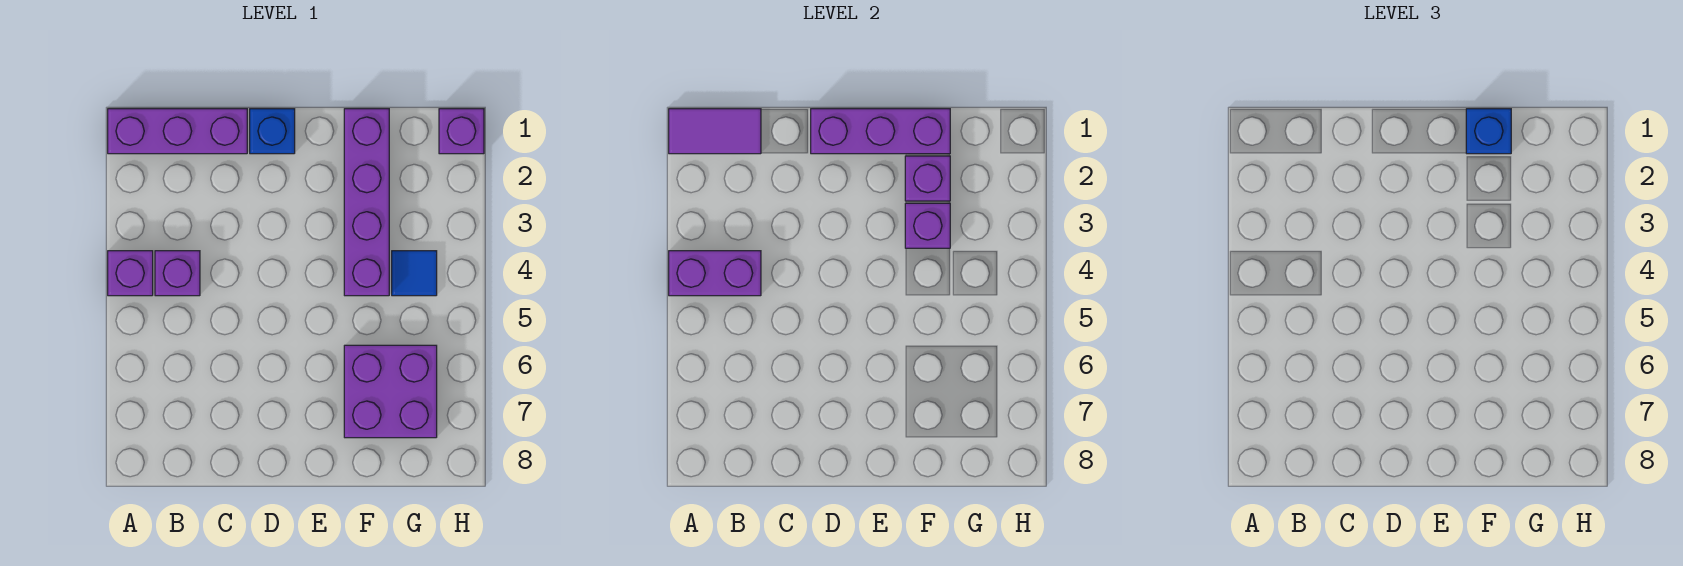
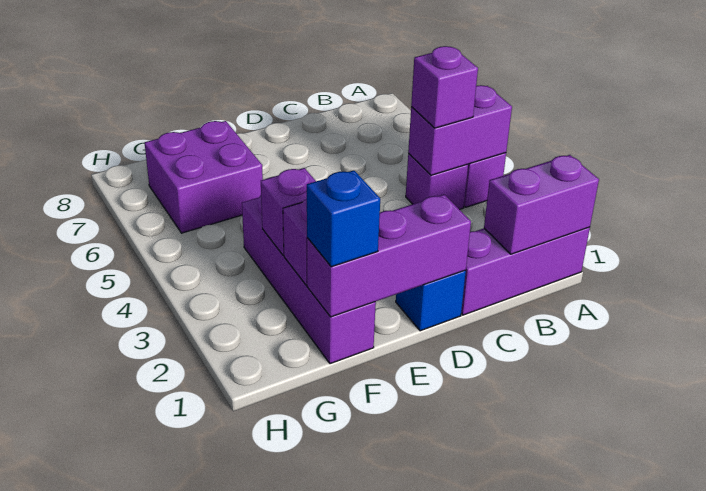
purple 1x2 tile [669,109,761,154] -> purple 1x2 brick [484,155,599,254]
blue 1x1 tile [392,251,437,296] -> none
purple 1x1 brick [439,109,484,154] -> purple 1x1 brick moved to [411,46,478,128]

